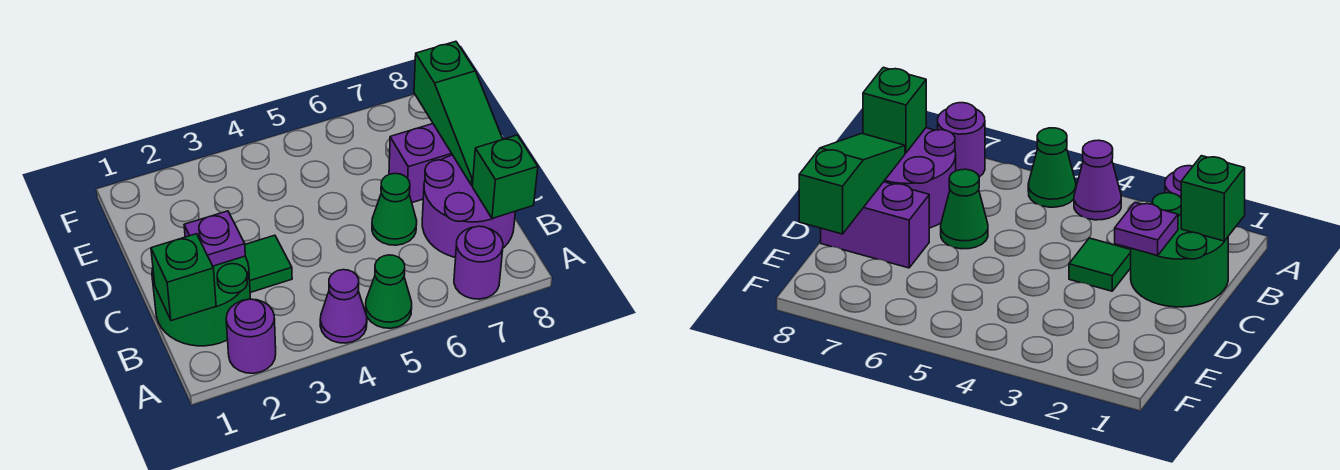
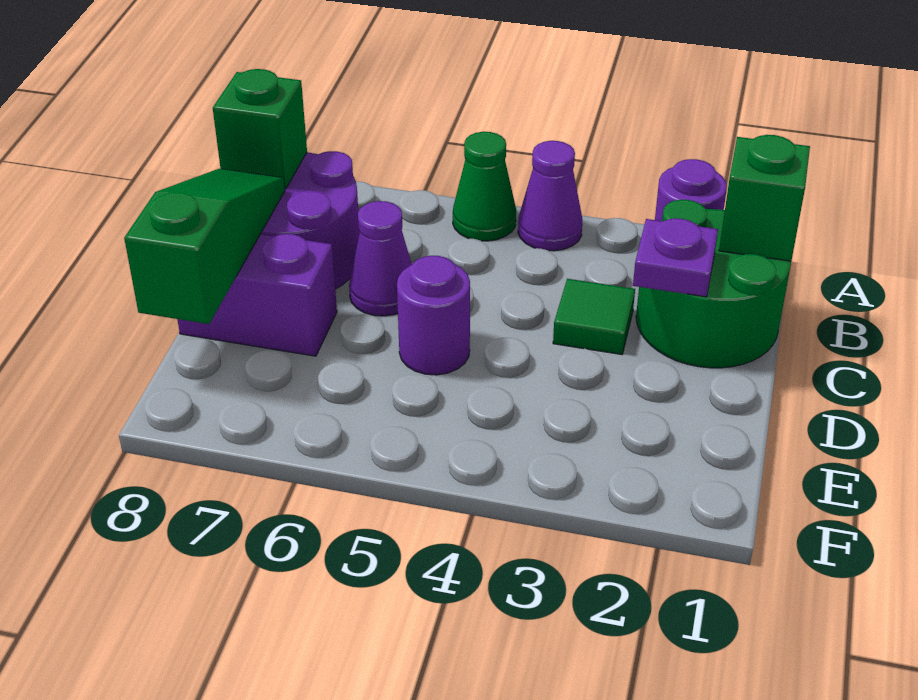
purple 1x1 round brick [454,226,503,299] -> purple 1x1 round brick moved to [397,256,470,375]
green 1x1 cone [372,173,417,245] -> purple 1x1 cone [349,201,412,316]

